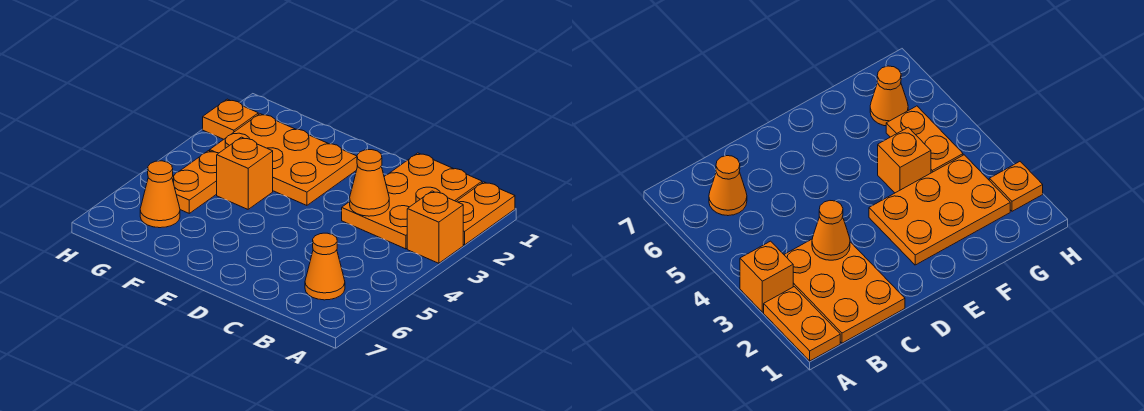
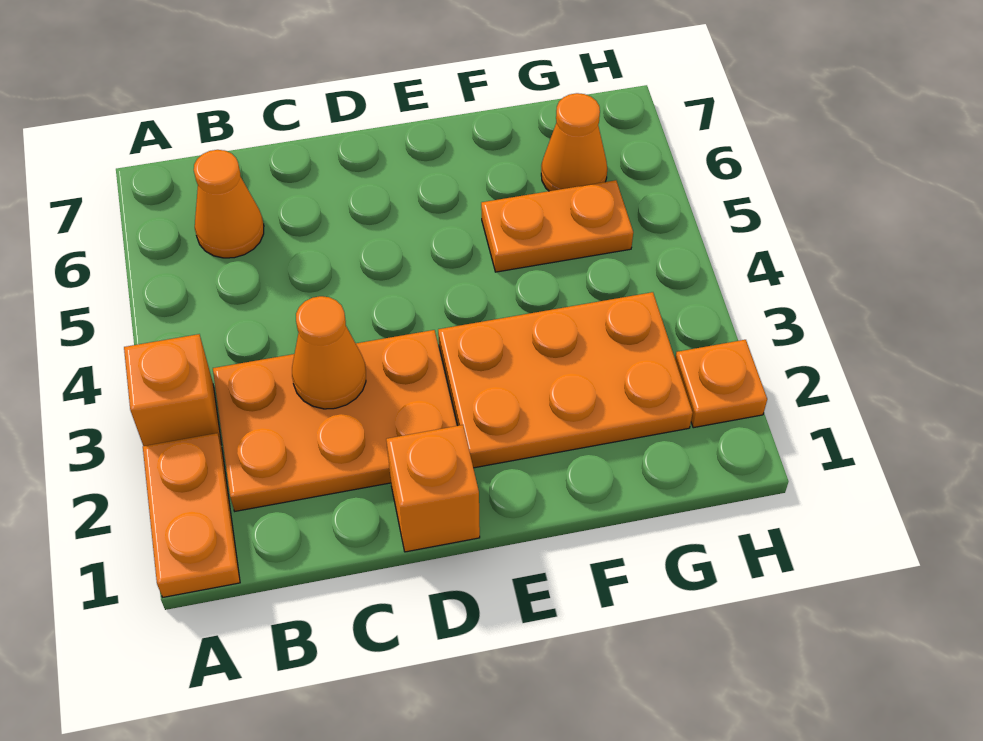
orange 2x3 plate [342,153,482,249] -> orange 2x3 plate turned to [213,330,457,511]
orange 1x1 brick [217,137,273,209] -> orange 1x1 brick moved to [386,425,480,552]
orange 1x2 plate [172,151,218,213] -> orange 1x2 plate turned to [481,180,633,272]

